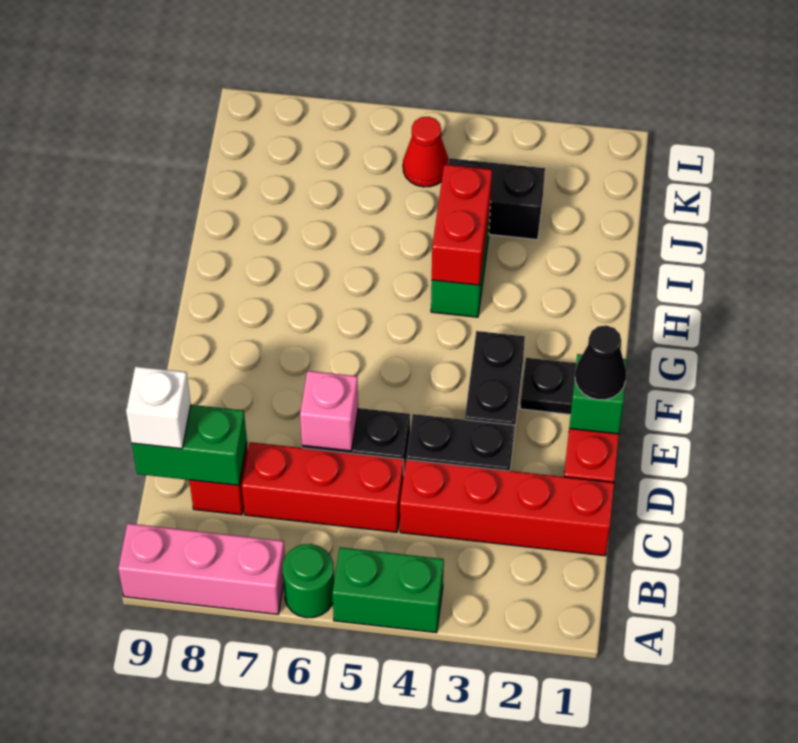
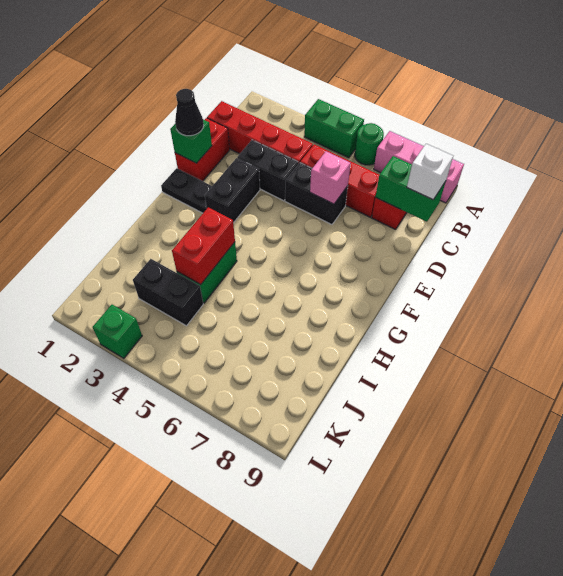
red 1x1 cone [403,117,449,187] -> none
none -> green 1x1 brick [93,305,142,358]

